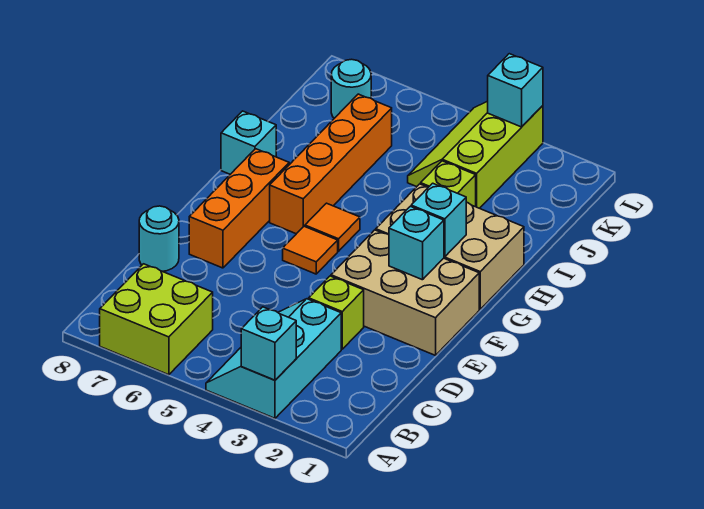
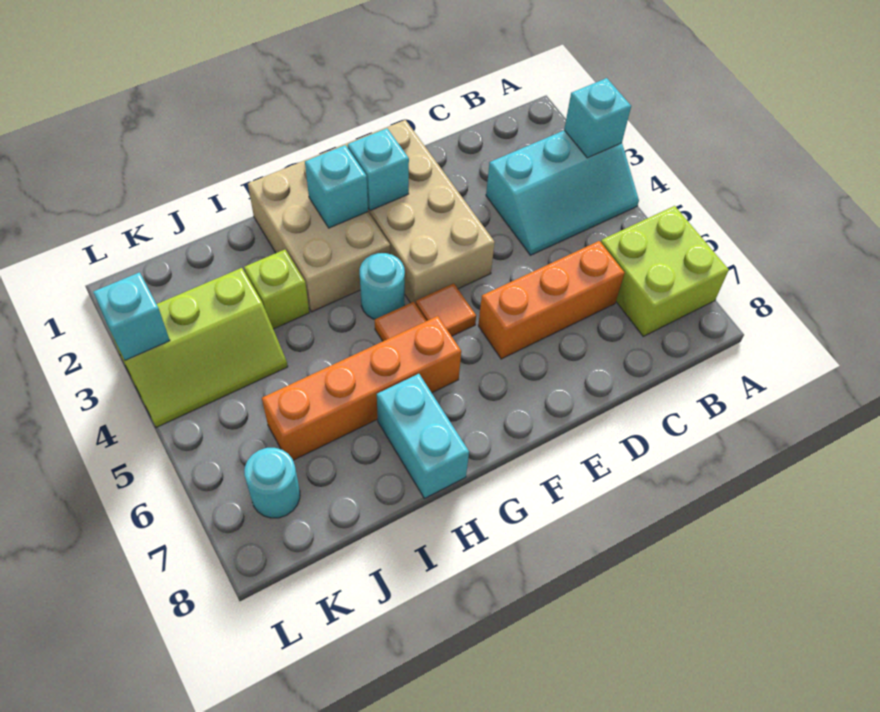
lime 1x1 brick [309,276,364,349] -> none
cyan 1x1 round brick [139,206,179,271] -> cyan 1x1 round brick moved to [360,253,405,319]
tan 2x3 brick [331,230,479,355] -> tan 2x4 brick [330,120,495,304]
orange 1x3 brick [189,149,289,268] -> orange 1x3 brick moved to [478,241,625,359]
cyan 1x1 brick [221,111,276,174] -> cyan 1x2 brick [377,374,469,499]

